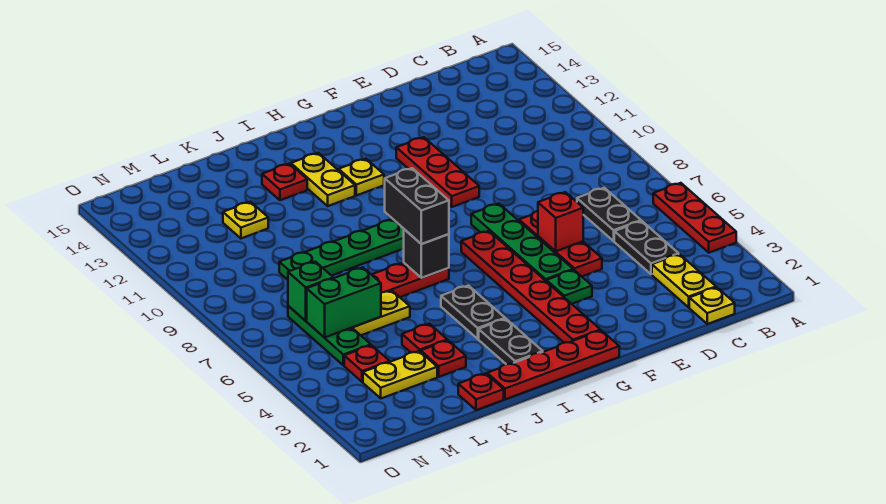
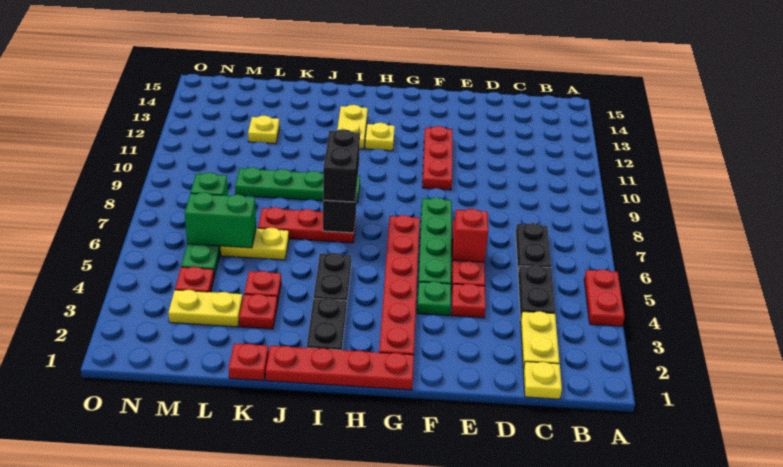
red 1x3 plate [653,183,736,253] -> red 1x2 plate [584,269,625,326]
red 1x1 plate [262,164,307,200] -> red 1x1 plate moved to [451,284,486,318]

